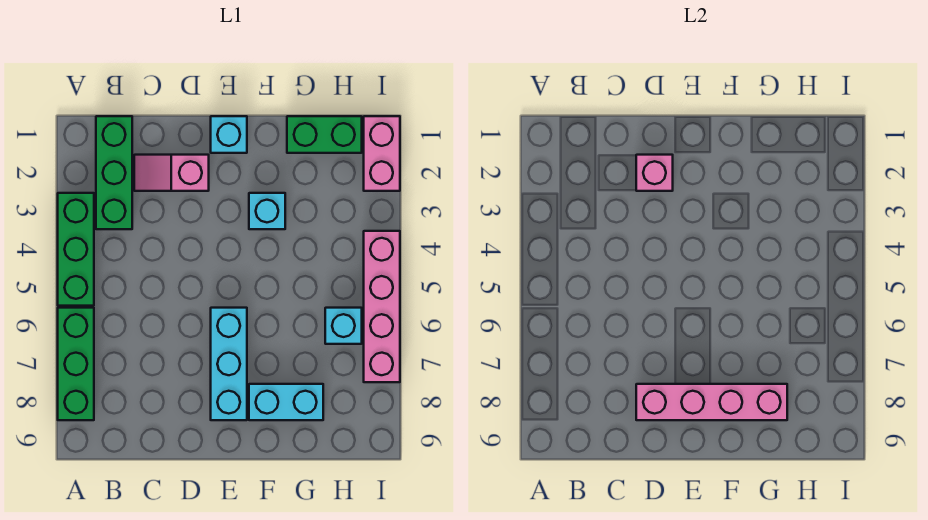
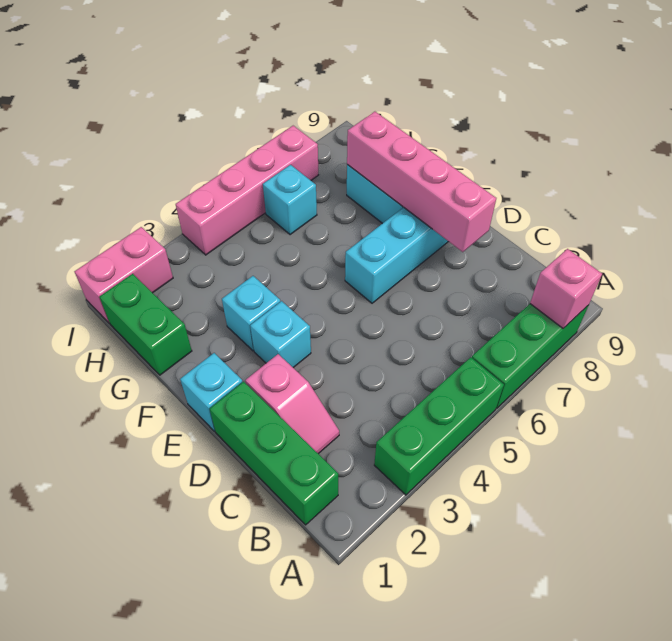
green 1x3 brick [96,116,132,229] -> green 1x3 brick turned to [210,382,338,525]
pink 1x1 brick [636,155,673,191] -> pink 1x1 brick moved to [530,249,602,328]
none -> cyan 1x1 brick [250,301,311,368]

